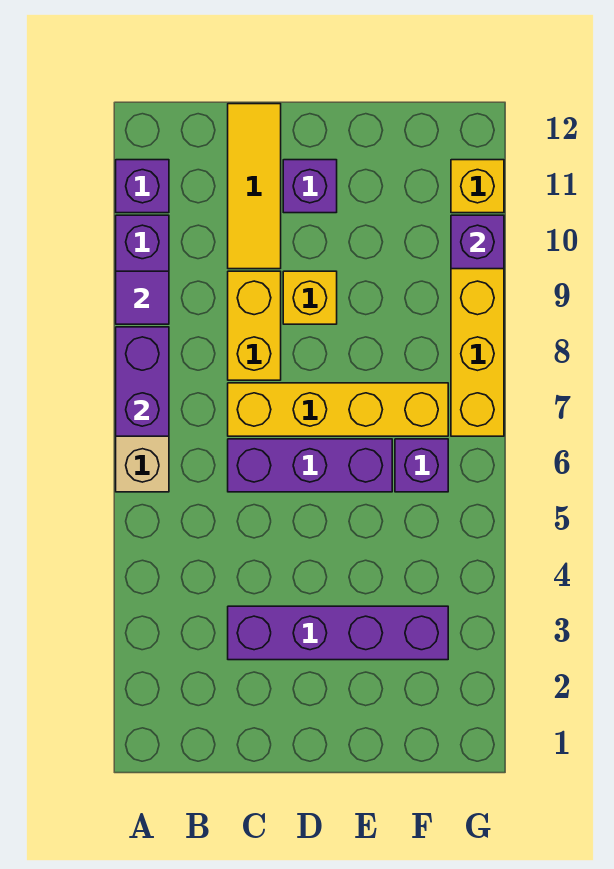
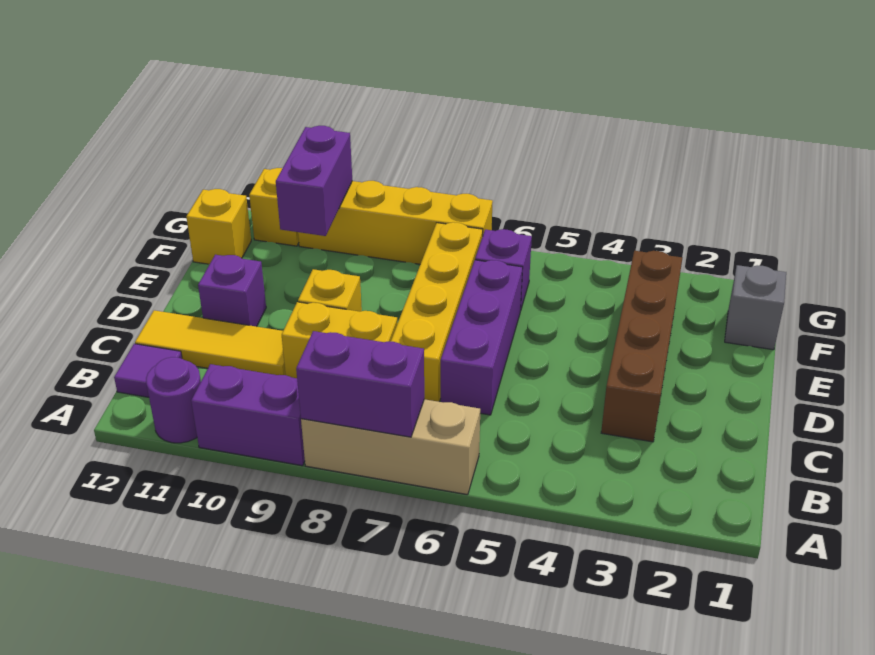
purple 1x1 tile [116,271,169,324] -> purple 1x1 tile moved to [114,344,182,397]
purple 1x1 brick [116,160,169,213] -> purple 1x1 round brick [146,357,201,443]
purple 1x4 brick [228,606,448,660] -> brown 1x4 brick [601,251,682,442]
none -> grey 1x1 brick [725,265,786,350]
none -> yellow 1x1 brick [186,189,251,264]
purple 1x1 brick [451,215,504,269] -> purple 1x2 brick [276,126,352,236]

